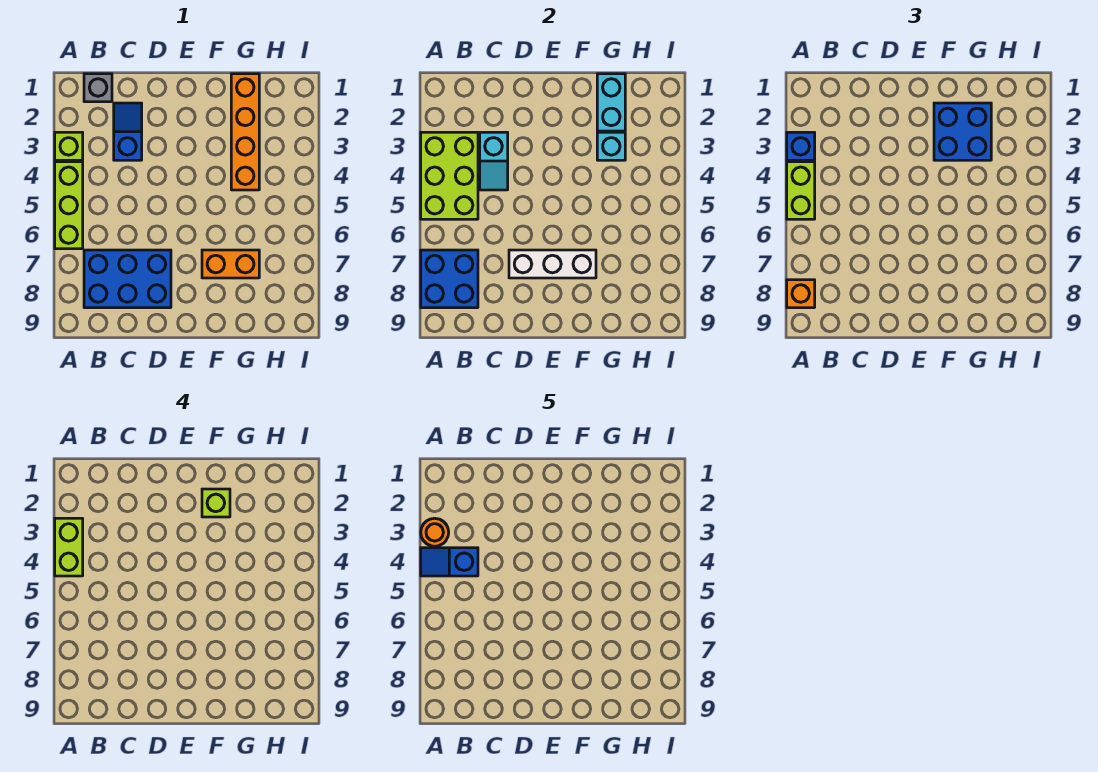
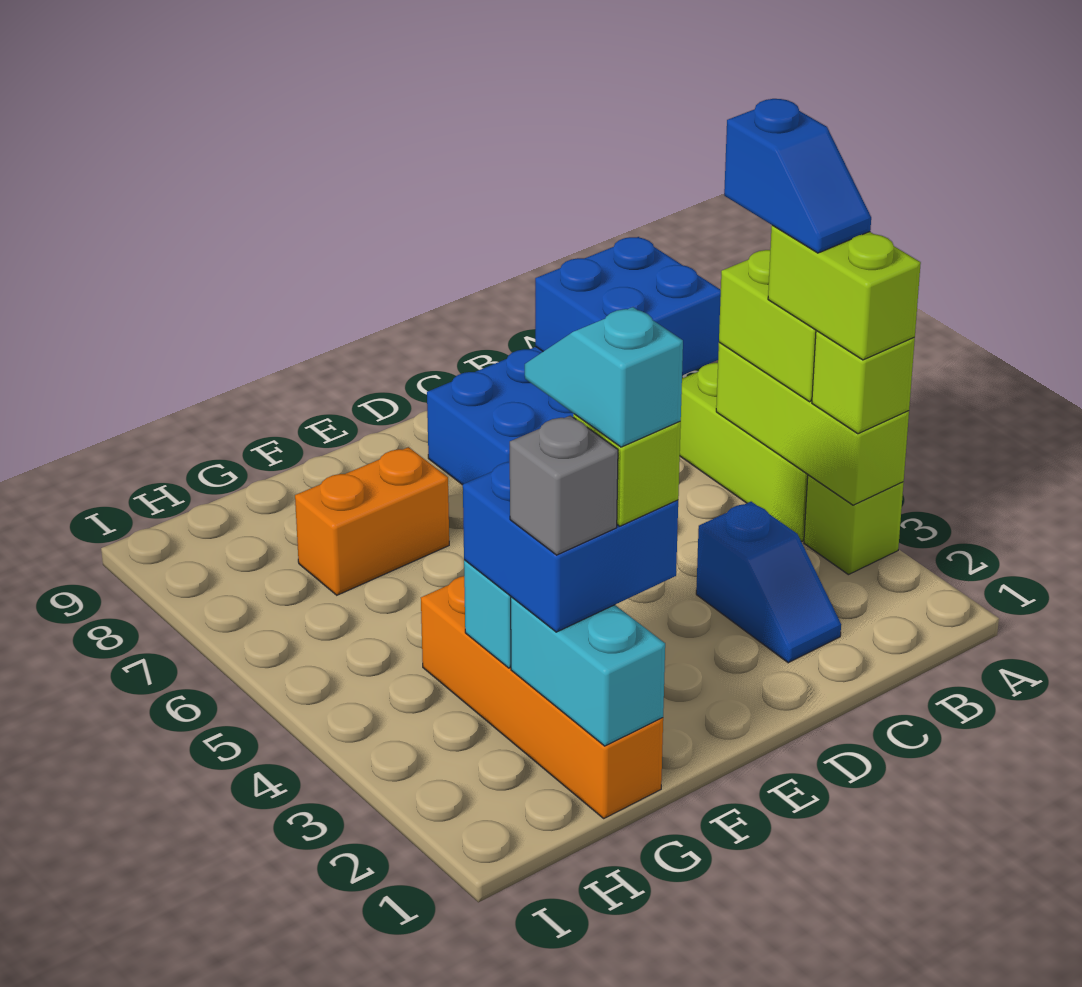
lime 2x3 brick [421,132,478,219] -> lime 1x3 brick [716,342,909,505]
blue 1x1 brick [787,132,815,160] -> lime 1x1 brick [812,331,915,434]
orange 1x1 round brick [421,518,449,546] -> none
blue 1x2 slope [421,548,478,576] -> blue 1x2 slope turned to [724,99,871,253]
orange 1x1 brick [787,280,815,308] -> none
grey 1x1 brick [84,74,112,102] -> grey 1x1 brick moved to [510,415,618,555]
cyan 1x2 slope [480,132,508,190] -> cyan 1x2 slope moved to [525,307,683,447]
white 1x3 brick [509,250,596,278] -> none

